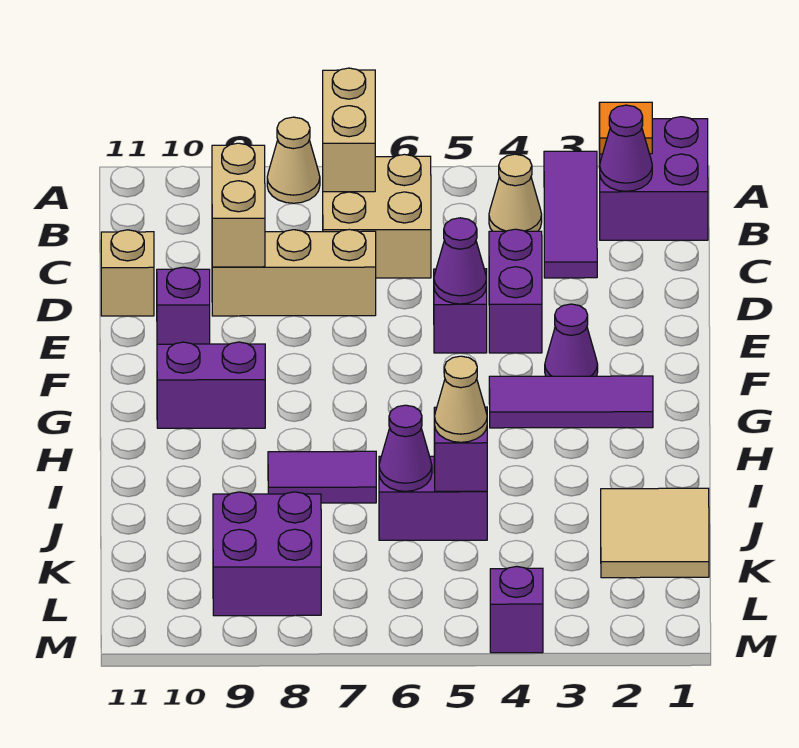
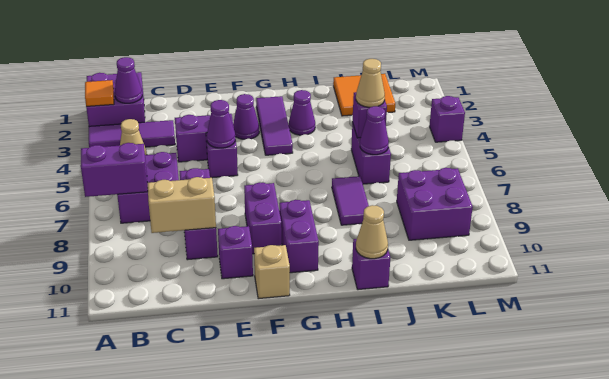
tan 1x2 brick [323,68,375,192] -> purple 1x2 brick [81,143,148,197]
tan 1x1 cone [267,117,320,203] -> tan 1x1 cone moved to [356,205,388,259]
tan 2x2 brick [323,154,431,278] -> purple 2x2 brick [117,152,179,223]
tan 1x3 brick [212,230,376,316] -> purple 1x3 brick [179,168,218,260]
tan 1x1 brick [101,230,154,316] -> tan 1x1 brick moved to [254,245,290,299]
none -> purple 1x2 brick [244,182,282,254]
none -> purple 1x1 cone [289,90,315,135]
none -> purple 1x1 brick [352,239,390,290]
tan 2x2 tile [601,488,709,578] -> orange 2x2 tile [333,74,395,116]

